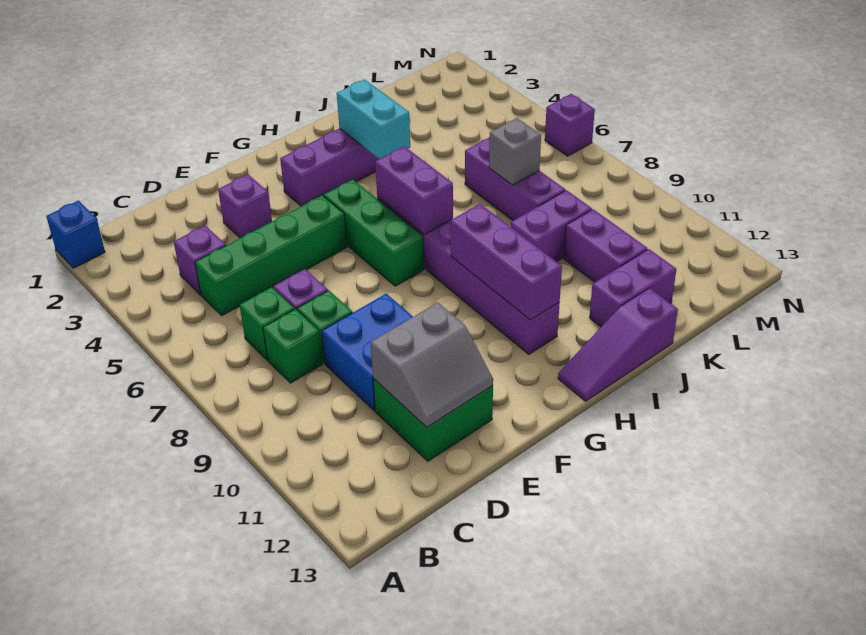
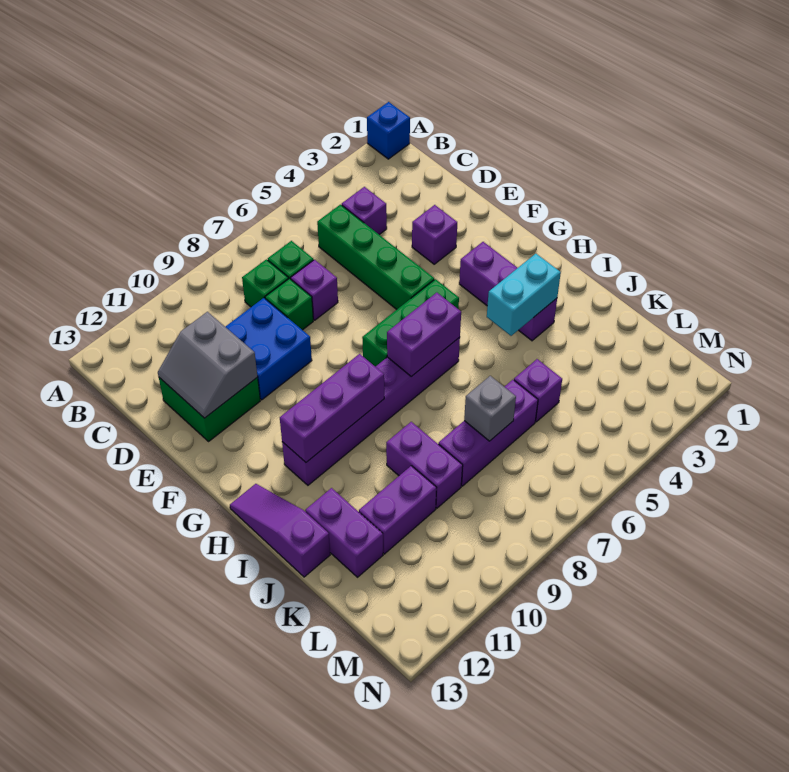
purple 1x1 brick [545,94,595,156] -> purple 1x1 brick moved to [514,359,562,422]

